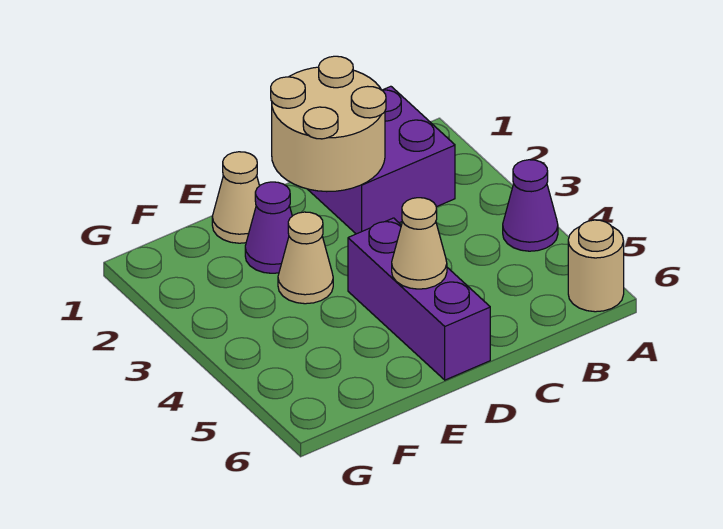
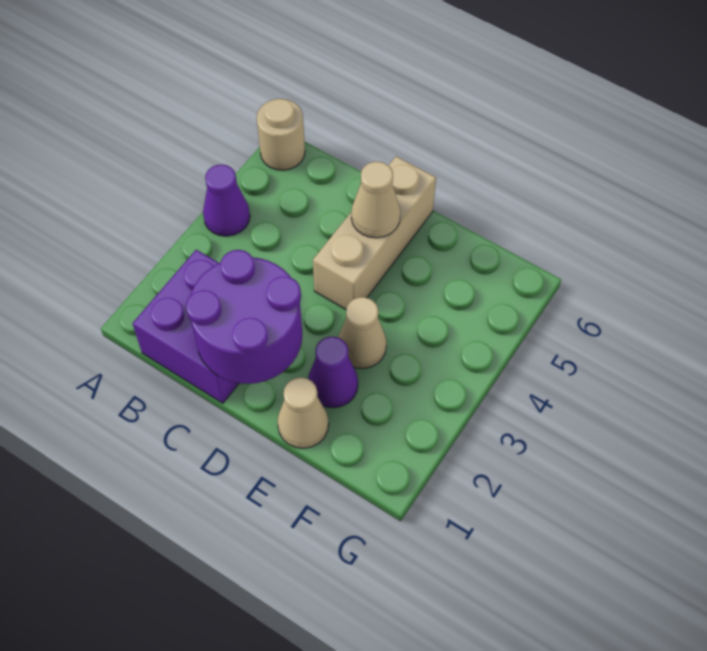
tan 2x2 round brick [271,56,386,192] -> purple 2x2 round brick [186,250,302,384]
purple 1x3 brick [348,218,490,380] -> tan 1x3 brick [313,156,436,309]

